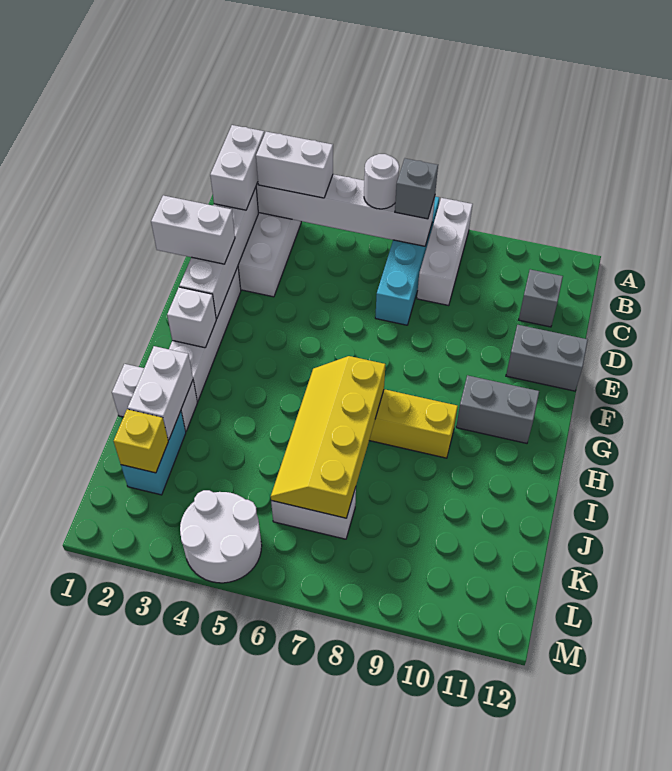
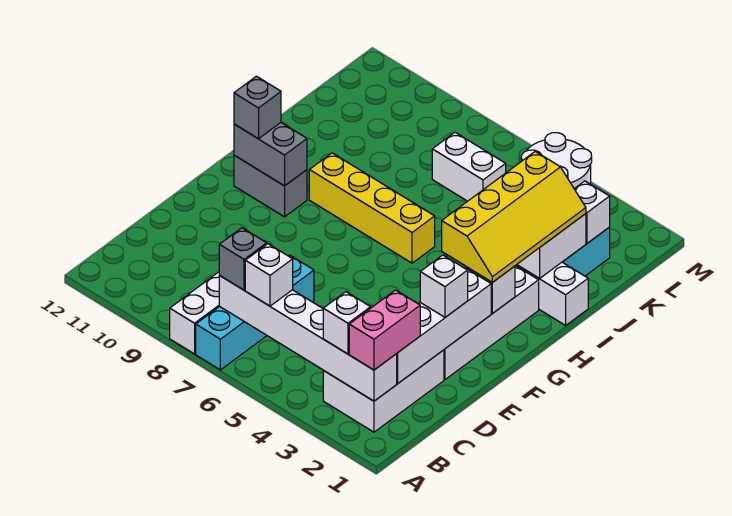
white 1x2 brick [210,125,264,210] -> pink 1x2 brick [349,290,420,370]
white 1x2 brick [256,132,333,198] -> white 1x1 brick [323,292,371,354]
white 1x1 round brick [364,154,399,209] -> white 1x1 brick [245,244,293,306]
grey 1x1 brick [519,270,563,327] -> grey 1x1 brick moved to [234,76,281,139]
white 1x2 brick [151,195,235,264] -> white 1x1 brick [420,255,468,317]
grey 1x2 brick [506,325,588,391] -> grey 1x2 brick moved to [234,123,307,186]
yellow 2x4 slope [271,356,386,518] -> yellow 2x4 slope moved to [442,152,586,282]
yellow 1x1 brick [114,409,168,473] -> white 1x1 brick [575,181,610,243]

